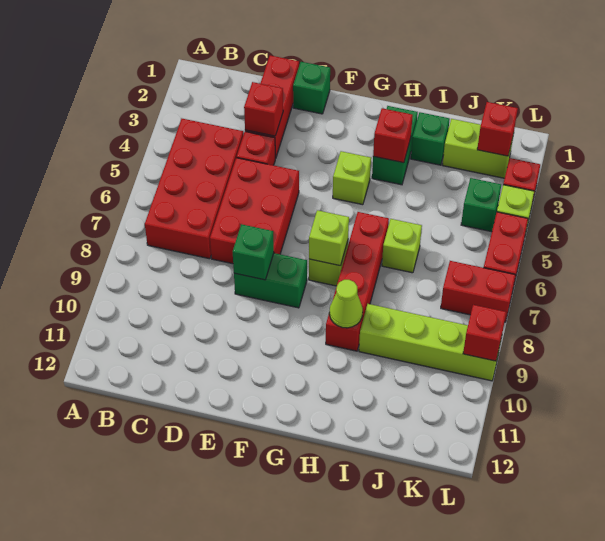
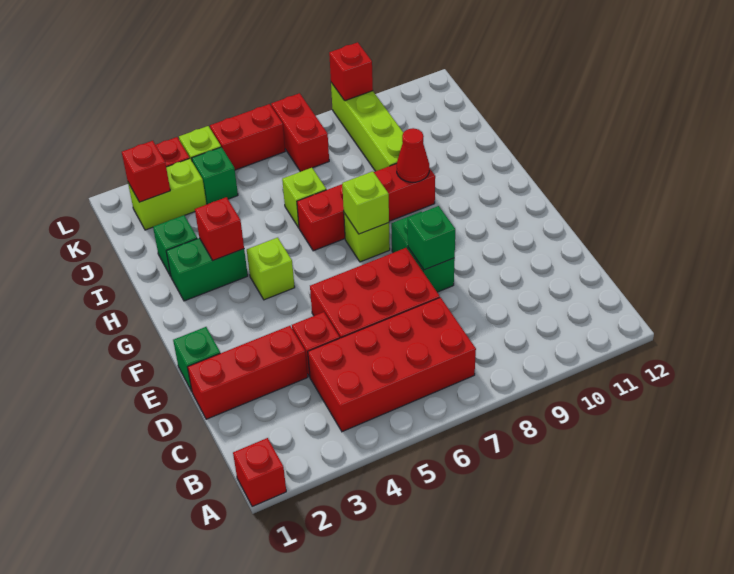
red 1x1 brick [244,82,283,136] -> red 1x1 brick moved to [233,438,286,507]
lime 1x1 cone [329,280,363,328] -> red 1x1 cone [397,128,429,182]
lime 1x2 brick [443,119,514,178] -> lime 1x2 brick turned to [128,159,206,230]

